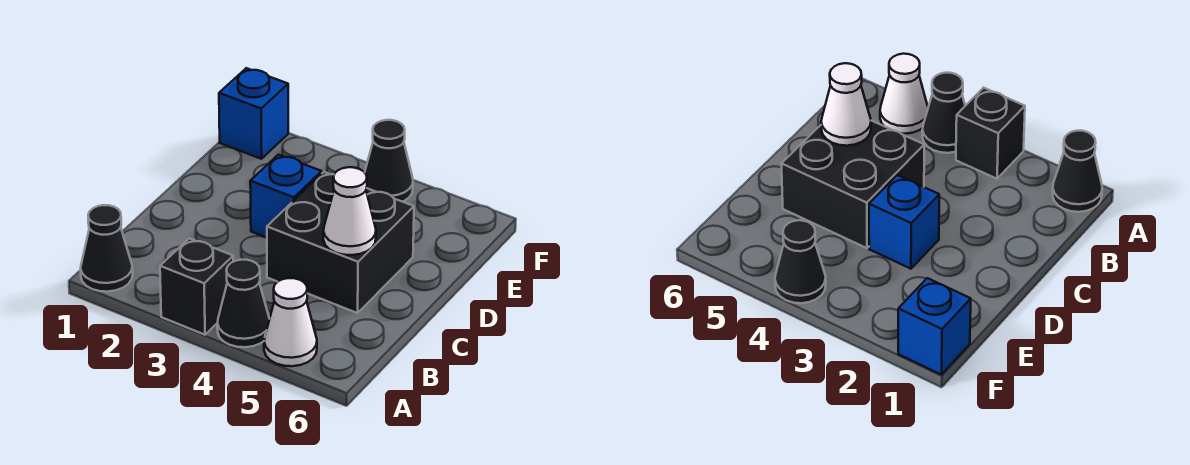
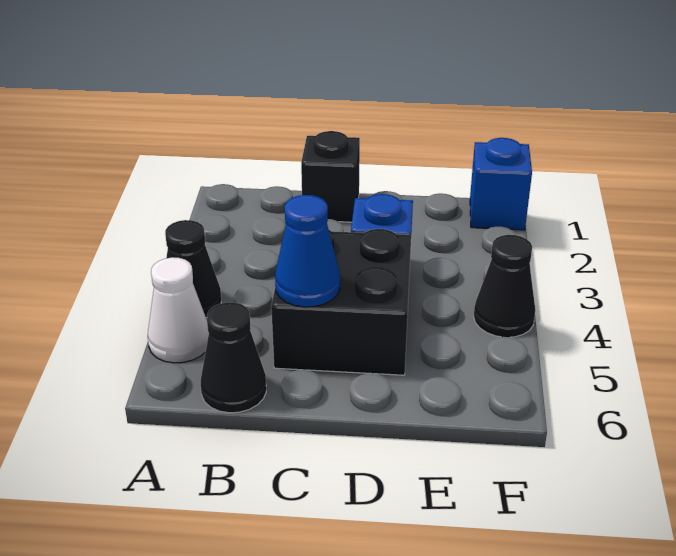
black 1x1 cone [81,205,133,292] -> black 1x1 cone moved to [201,302,266,413]
black 1x1 brick [160,238,233,335] -> black 1x1 brick moved to [301,131,360,222]
white 1x1 cone [323,167,376,255] -> blue 1x1 cone [275,195,340,307]

